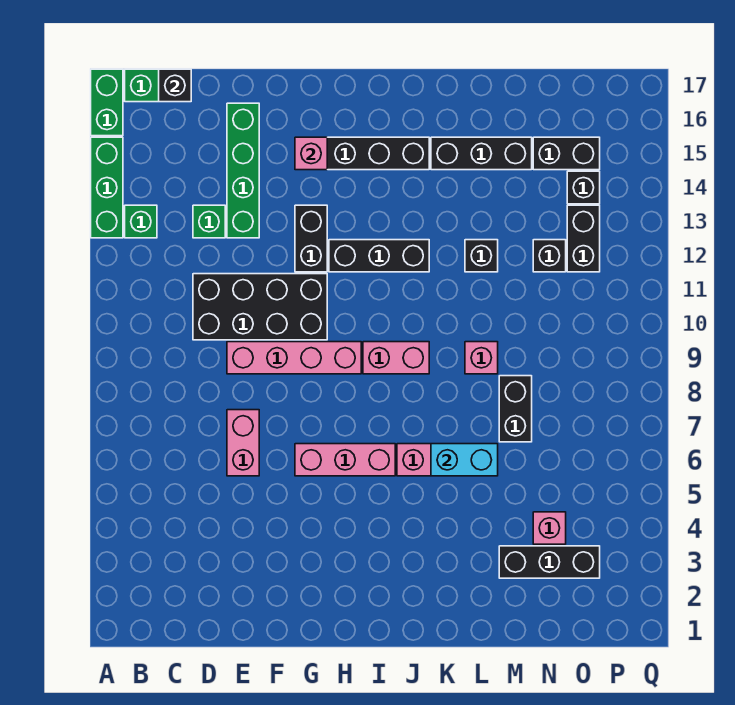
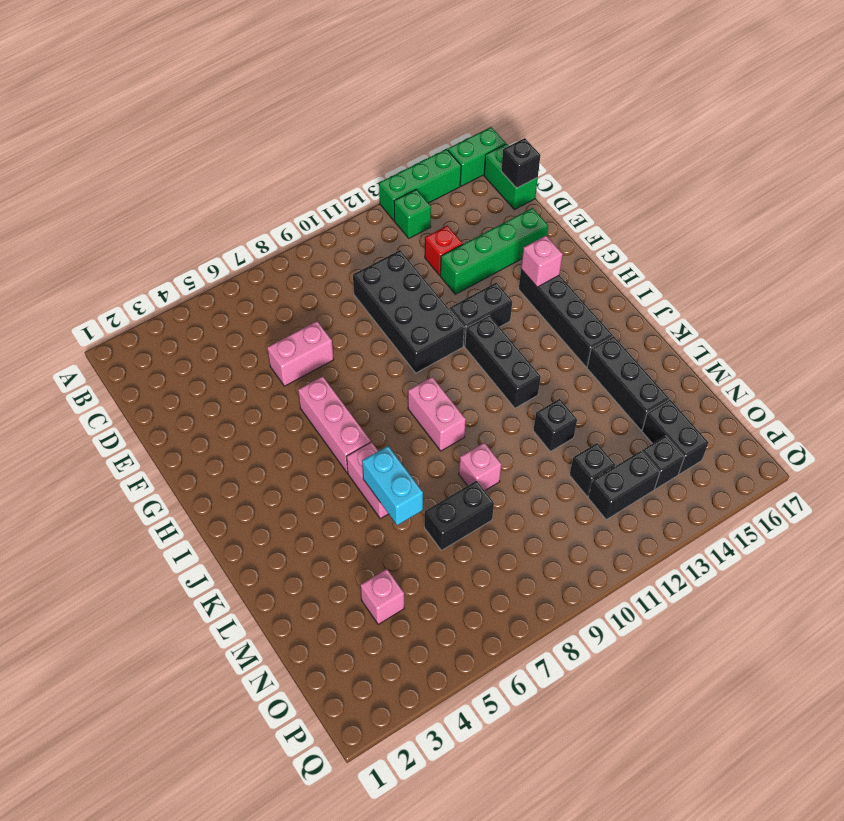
green 1x1 brick [193,205,225,238] -> red 1x1 brick [425,226,463,275]
pink 1x4 brick [227,342,361,374] -> none
black 1x3 brick [499,546,600,578] -> none

